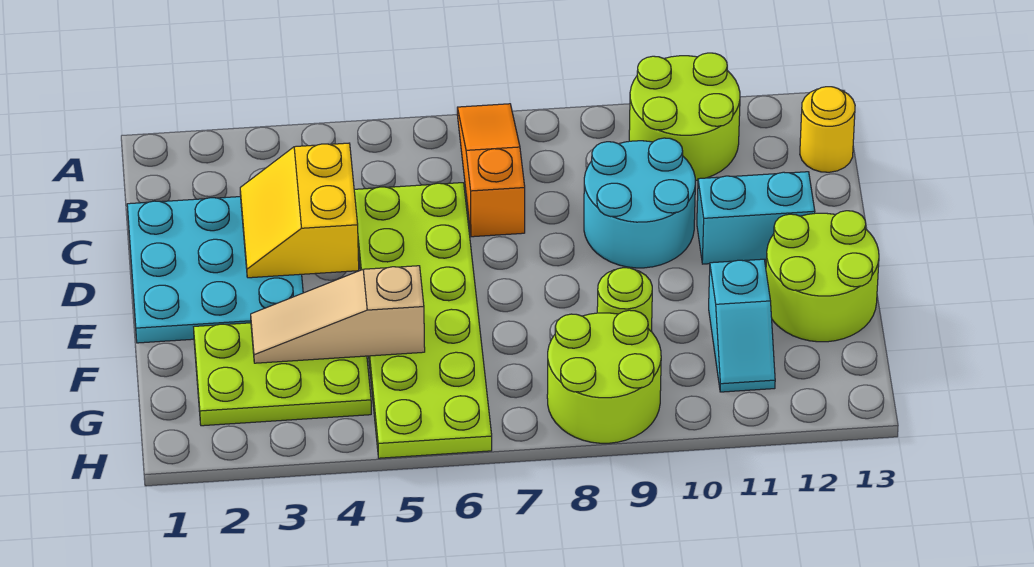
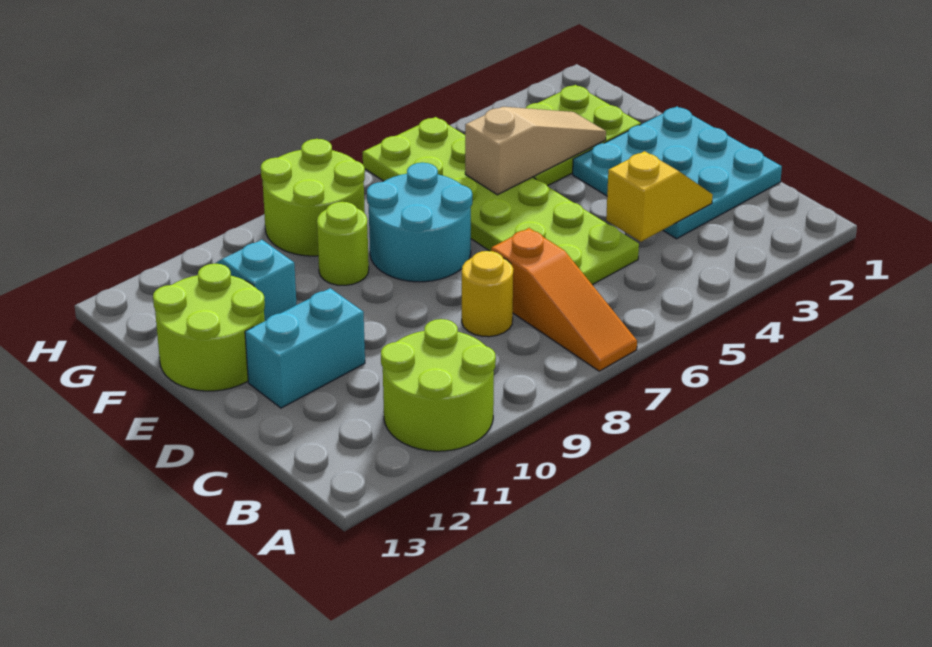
yellow 1x1 round brick [800,87,855,172] -> yellow 1x1 round brick moved to [462,251,513,337]
yellow 2x2 slope [240,143,359,278] -> yellow 1x2 slope [606,151,713,242]
cyan 2x2 round brick [584,138,695,268] -> cyan 2x2 round brick moved to [367,163,472,282]

